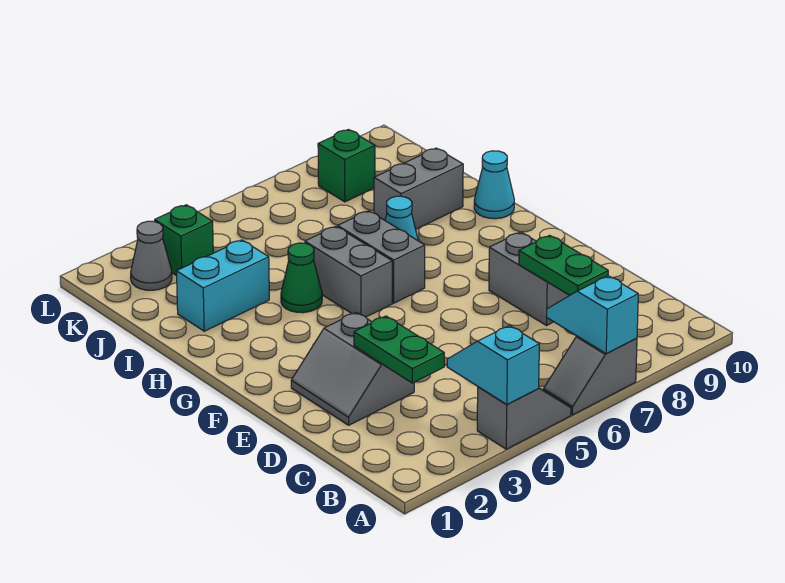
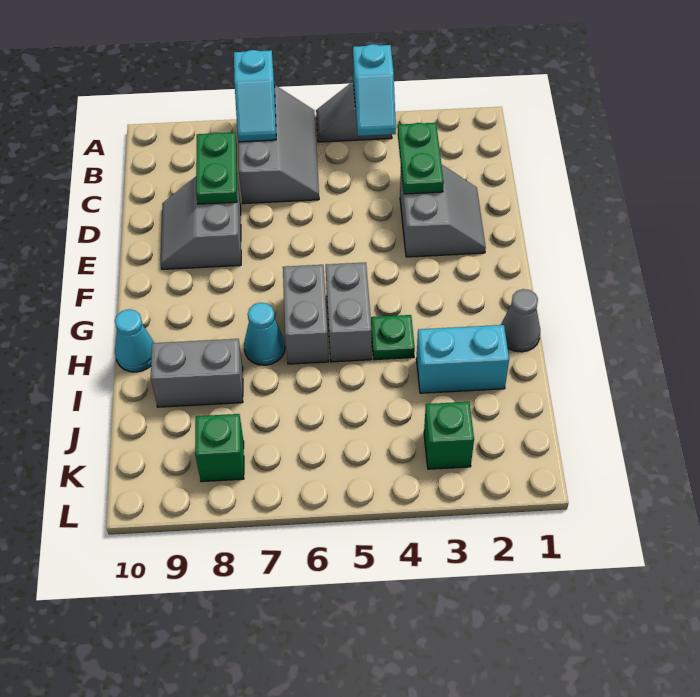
grey 1x2 slope [543,336,637,415] -> grey 2x3 slope [238,85,319,204]
green 1x1 cone [281,243,322,313] -> green 1x1 plate [371,315,415,360]
grey 1x1 cone [131,221,172,290] -> grey 1x1 cone moved to [501,289,540,352]

